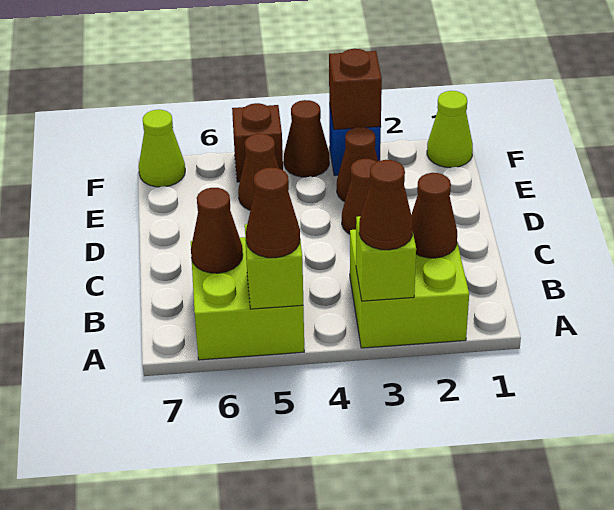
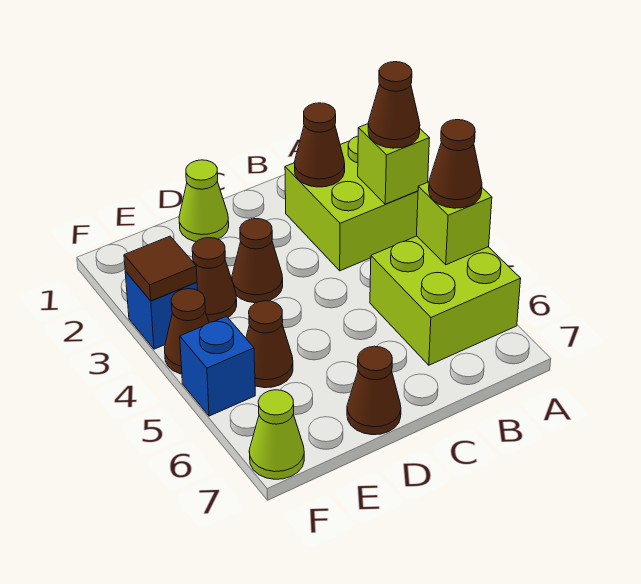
brown 1x1 cone [191,188,243,273] -> brown 1x1 cone moved to [347,346,401,435]
lime 1x1 cone [427,91,473,168] -> lime 1x1 cone moved to [179,160,229,242]
brown 1x1 brick [329,49,382,130] -> brown 1x1 tile [124,236,197,301]
brown 1x1 brick [232,103,283,182] -> blue 1x1 brick [180,316,255,416]

